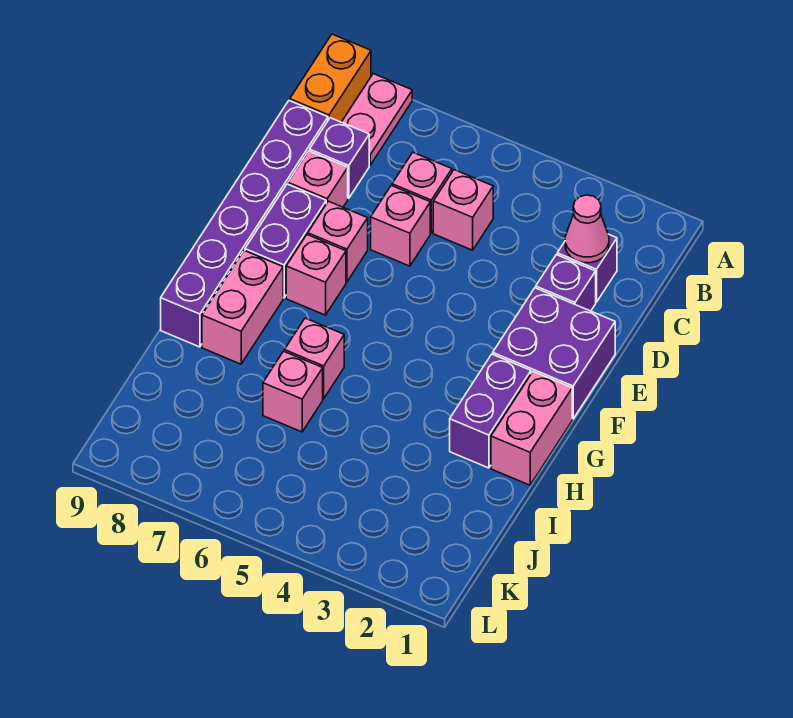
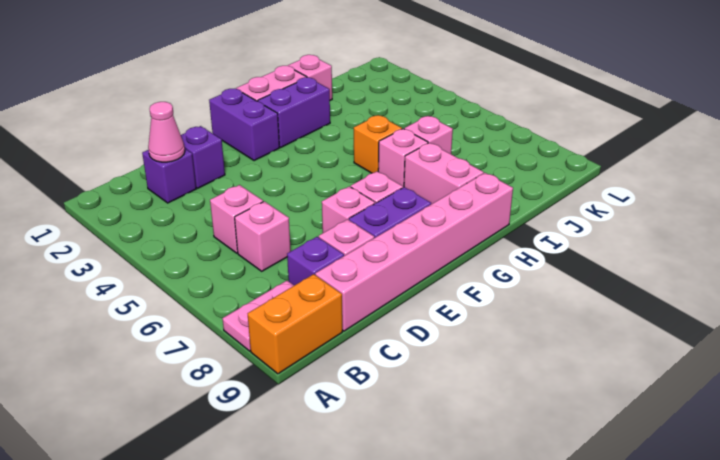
purple 1x6 brick [161,100,328,347] -> pink 1x6 brick [315,173,513,331]
pink 1x1 brick [371,186,430,266] -> pink 1x1 brick moved to [288,55,332,101]
purple 2x2 brick [493,288,615,419] -> purple 1x2 brick [209,89,279,161]
pink 1x2 brick [202,250,283,364] -> pink 1x2 brick turned to [404,143,484,204]
none -> orange 1x1 brick [354,115,402,173]

